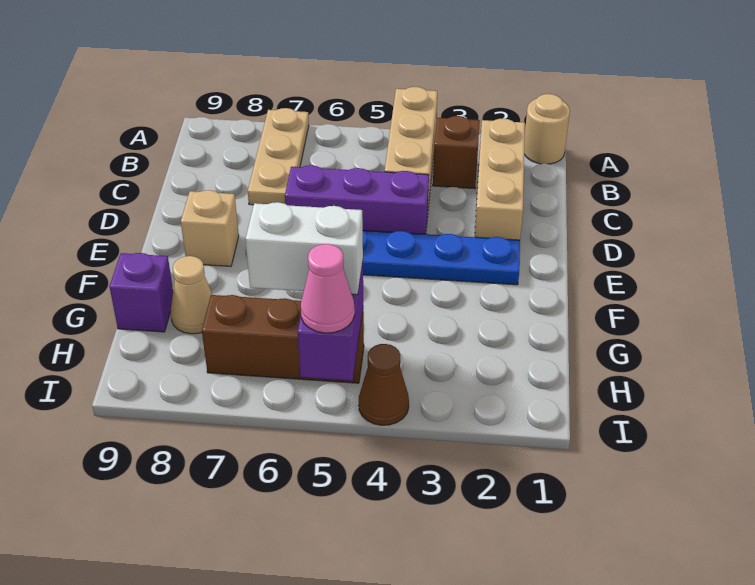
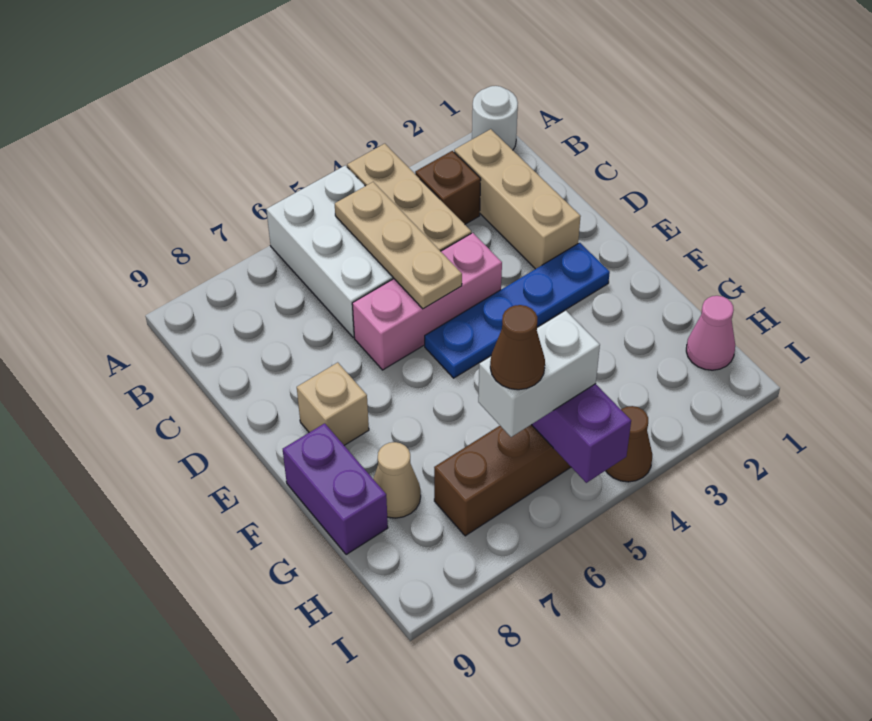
tan 1x1 round brick [524,94,570,164] -> white 1x1 round brick [472,86,518,150]
none -> white 2x3 brick [266,165,394,337]
tan 1x3 plate [248,108,309,205] -> tan 1x3 plate moved to [335,182,462,309]
purple 1x3 brick [285,165,429,234] -> pink 1x3 brick [352,233,502,370]
purple 1x1 brick [109,253,173,332] -> purple 1x2 brick [283,423,388,555]
none -> brown 1x1 cone [490,305,545,390]
pink 1x1 cone [301,244,355,333] -> pink 1x1 cone moved to [686,296,735,370]

